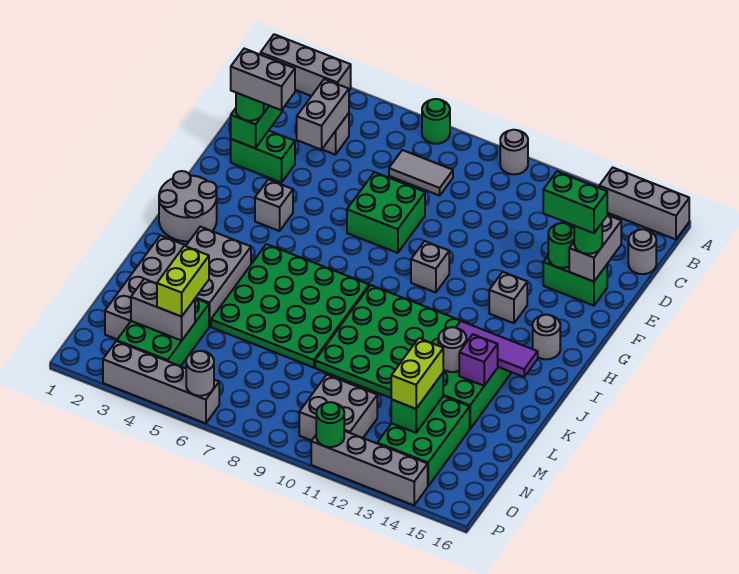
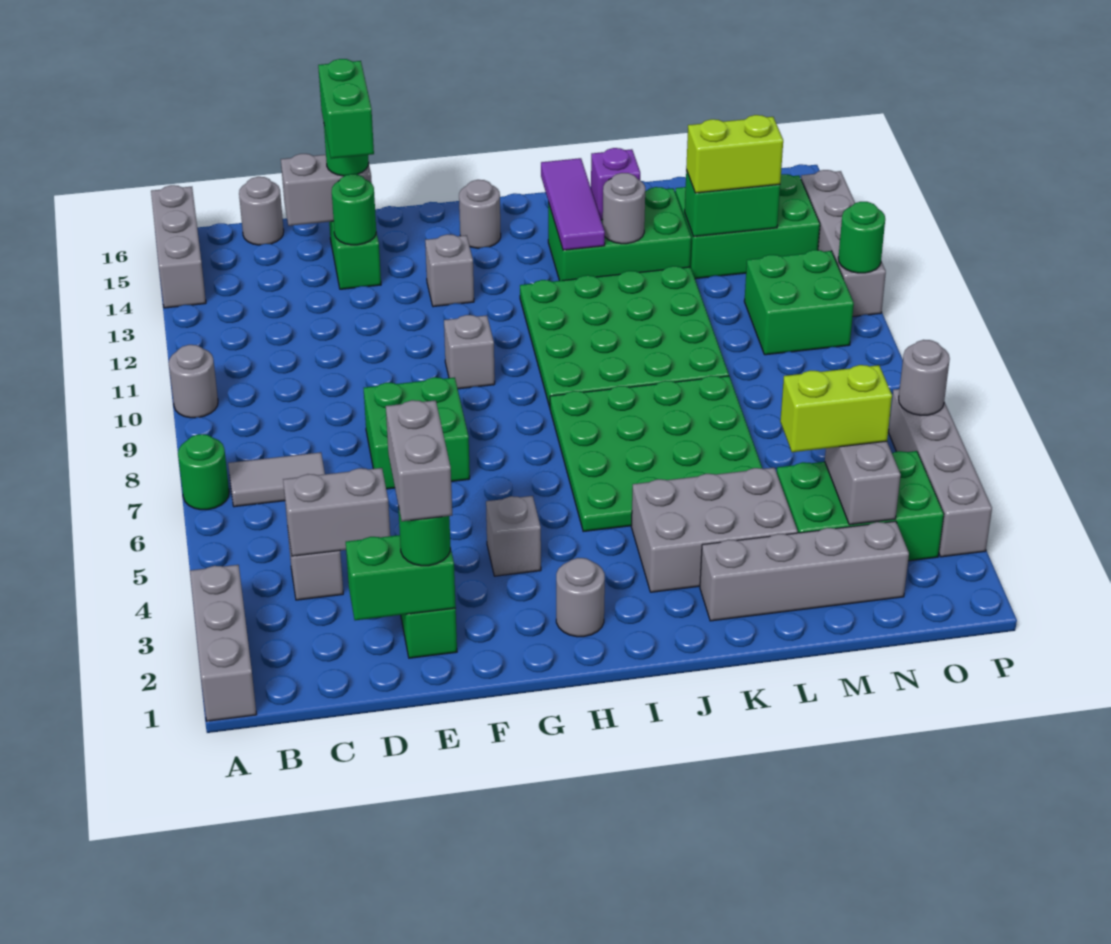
grey 1x2 tile [389,150,453,196] -> grey 1x2 tile turned to [228,452,325,507]
grey 2x2 round brick [159,171,217,241] -> grey 1x1 round brick [556,558,605,637]
grey 2x2 brick [299,375,377,441] -> green 2x2 brick [744,250,854,355]

